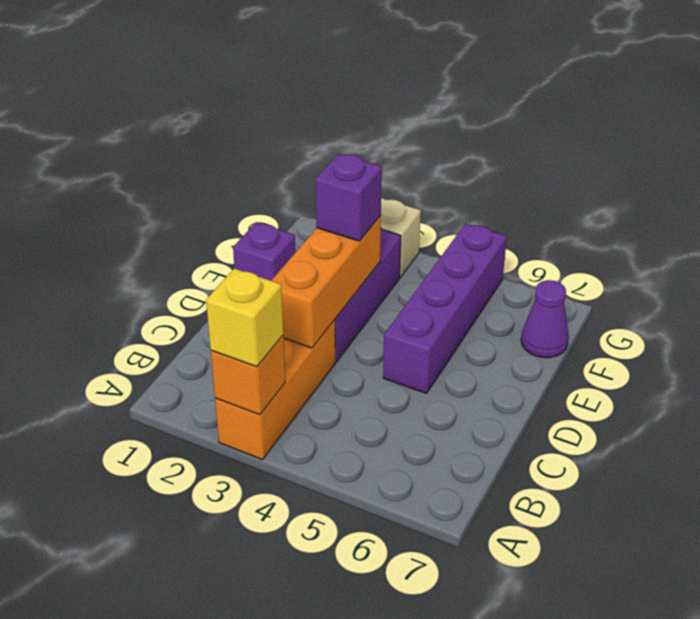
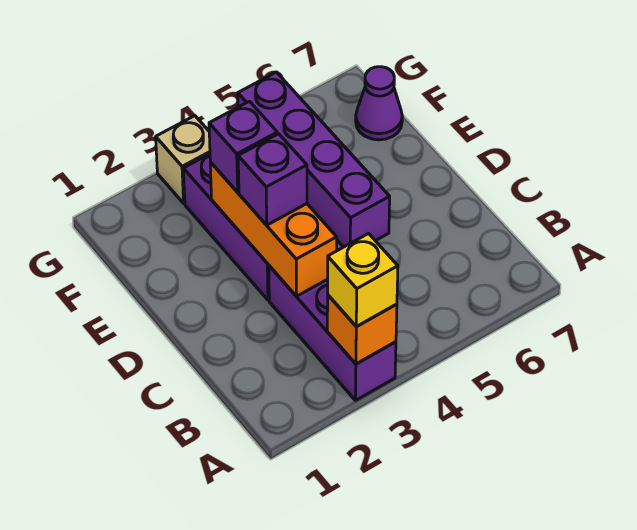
orange 1x3 brick [215,320,335,460] -> purple 1x3 brick [269,266,396,400]
purple 1x1 brick [233,223,296,281] -> purple 1x1 brick moved to [238,134,307,225]

